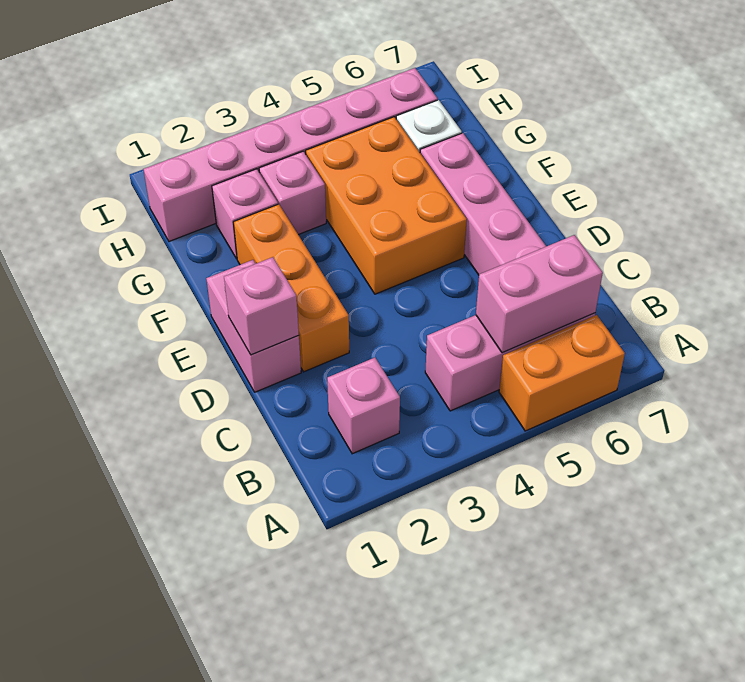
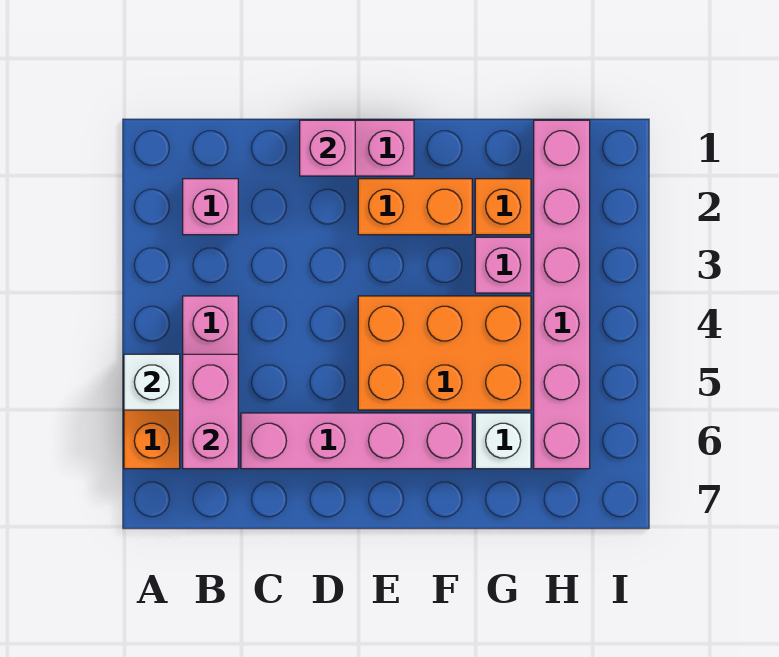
none -> white 1x1 brick [124,354,180,410]
orange 1x3 brick [233,204,349,372] -> orange 1x2 brick [358,179,472,235]
pink 1x1 brick [212,169,278,259] -> orange 1x1 brick [475,179,531,235]

